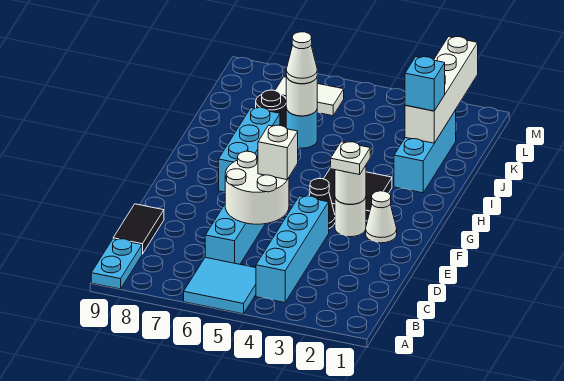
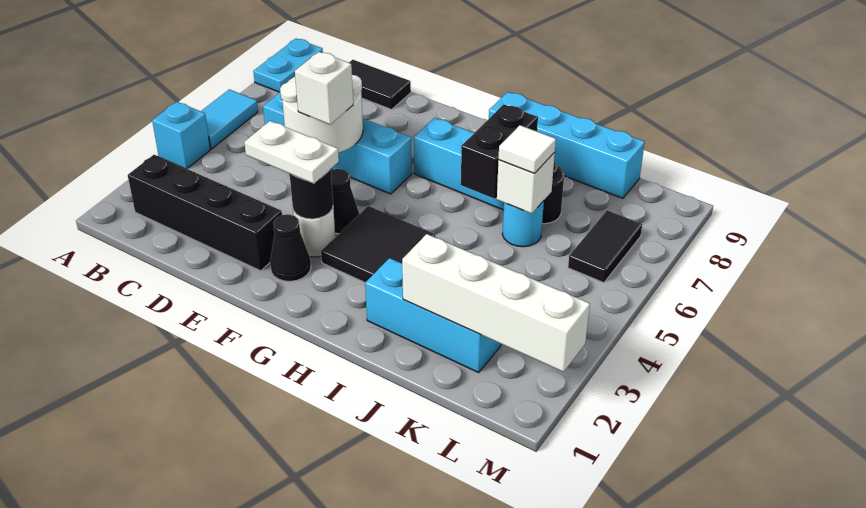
cyan 2x2 tile [184,257,256,314] -> cyan 1x2 tile [201,89,258,149]
cyan 1x2 plate [91,239,142,289] -> cyan 1x2 plate turned to [253,39,323,92]
none -> black 1x4 brick [128,155,282,271]
cyan 1x4 brick [256,196,329,303] -> cyan 1x4 brick moved to [489,92,645,198]
white 1x1 cone [366,191,397,243] -> black 1x1 cone [270,214,311,281]
white 1x1 round brick [335,166,366,204] -> black 1x1 round brick [290,169,333,219]
white 1x1 plate [331,142,370,175] -> white 1x2 plate [244,121,339,184]
none -> black 1x2 brick [461,105,538,199]
cyan 1x1 brick [405,57,445,111] -> cyan 1x1 brick moved to [152,102,210,169]
white 1x1 round brick [286,76,317,116] -> white 1x1 brick [497,153,555,214]
white 1x1 cone [286,32,317,84] -> white 1x1 tile [499,125,556,173]
white 1x2 tile [275,77,344,116] -> black 1x2 tile [568,210,642,283]

